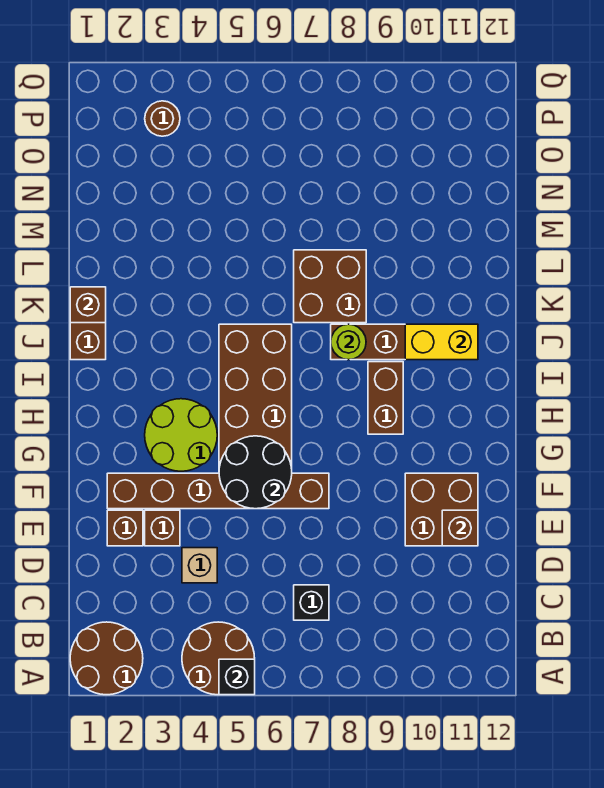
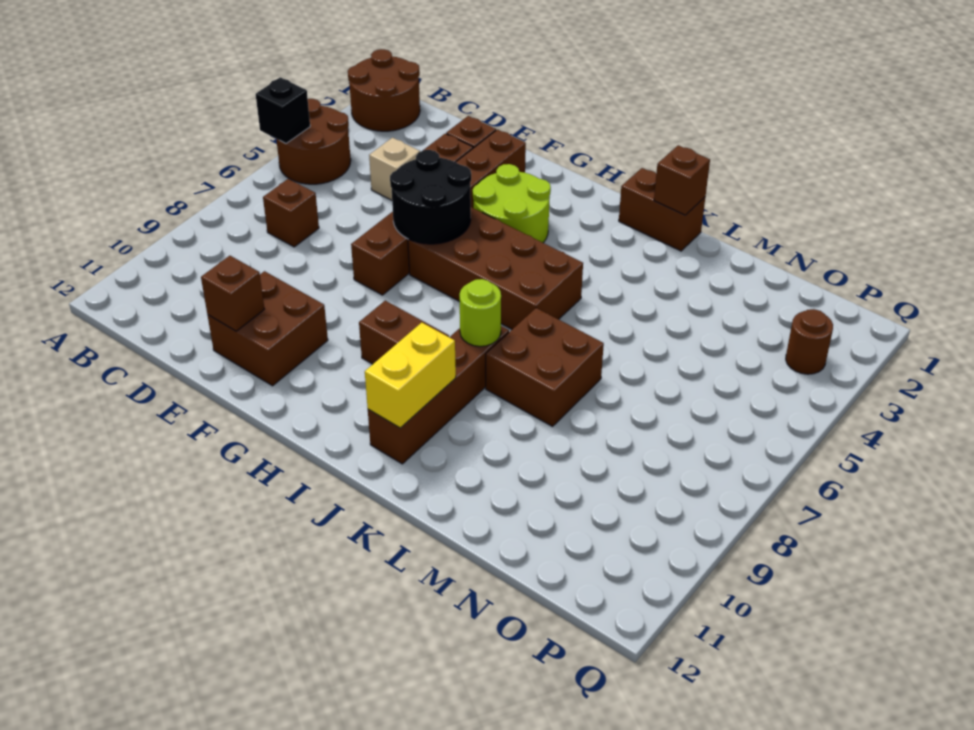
black 1x1 brick [294,585,329,620] -> brown 1x1 brick [263,179,319,247]

